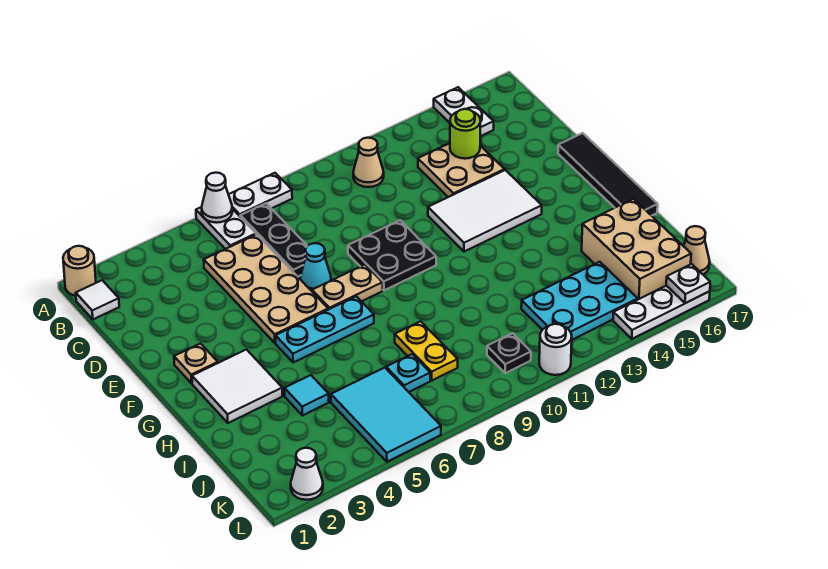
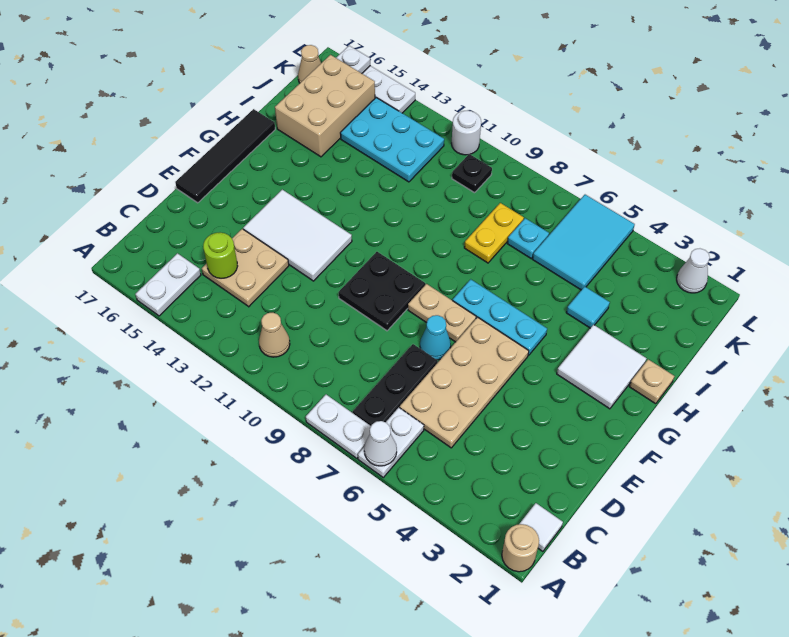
tan 1x1 plate [174,344,218,383] -> tan 1x1 plate moved to [629,359,674,404]

